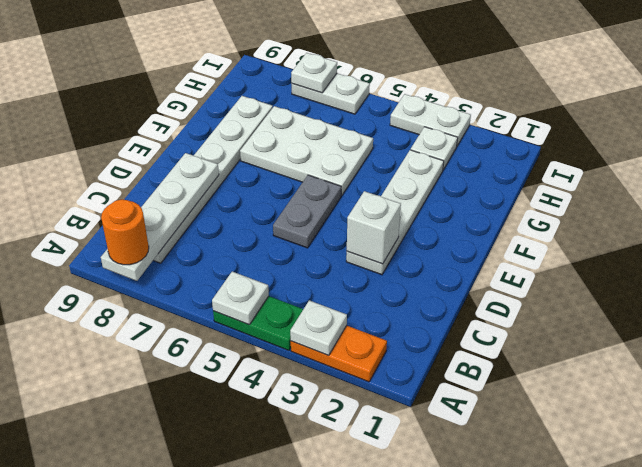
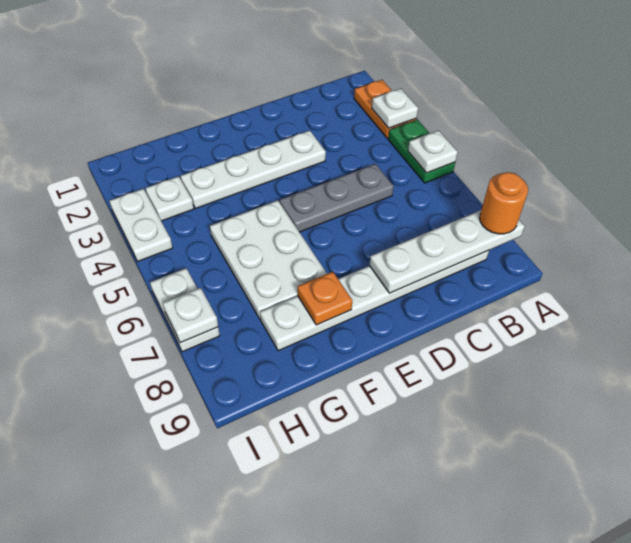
white 1x1 brick [347,191,401,264] -> none
grey 1x2 plate [273,175,341,248] -> grey 1x3 plate [280,164,394,232]
none -> orange 1x1 plate [298,272,352,325]

